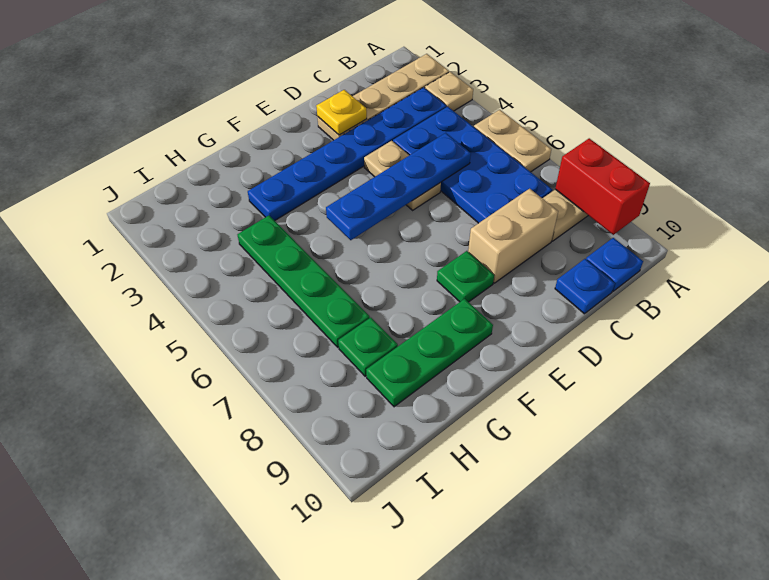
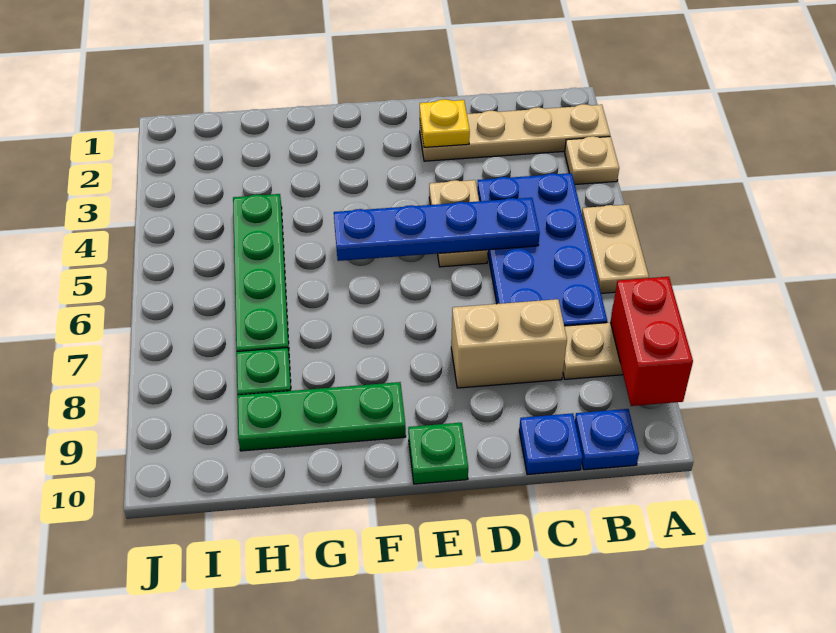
blue 1x6 plate [248,88,447,221] -> none
green 1x1 plate [437,251,494,302] -> green 1x1 plate moved to [408,423,468,484]

